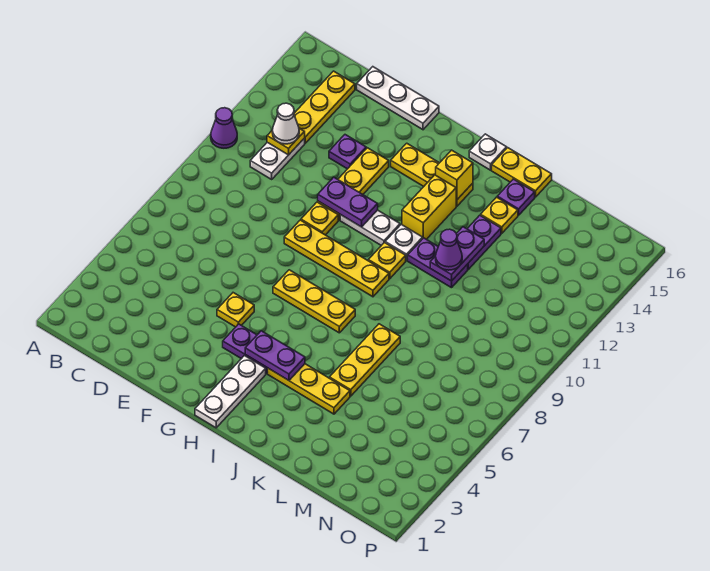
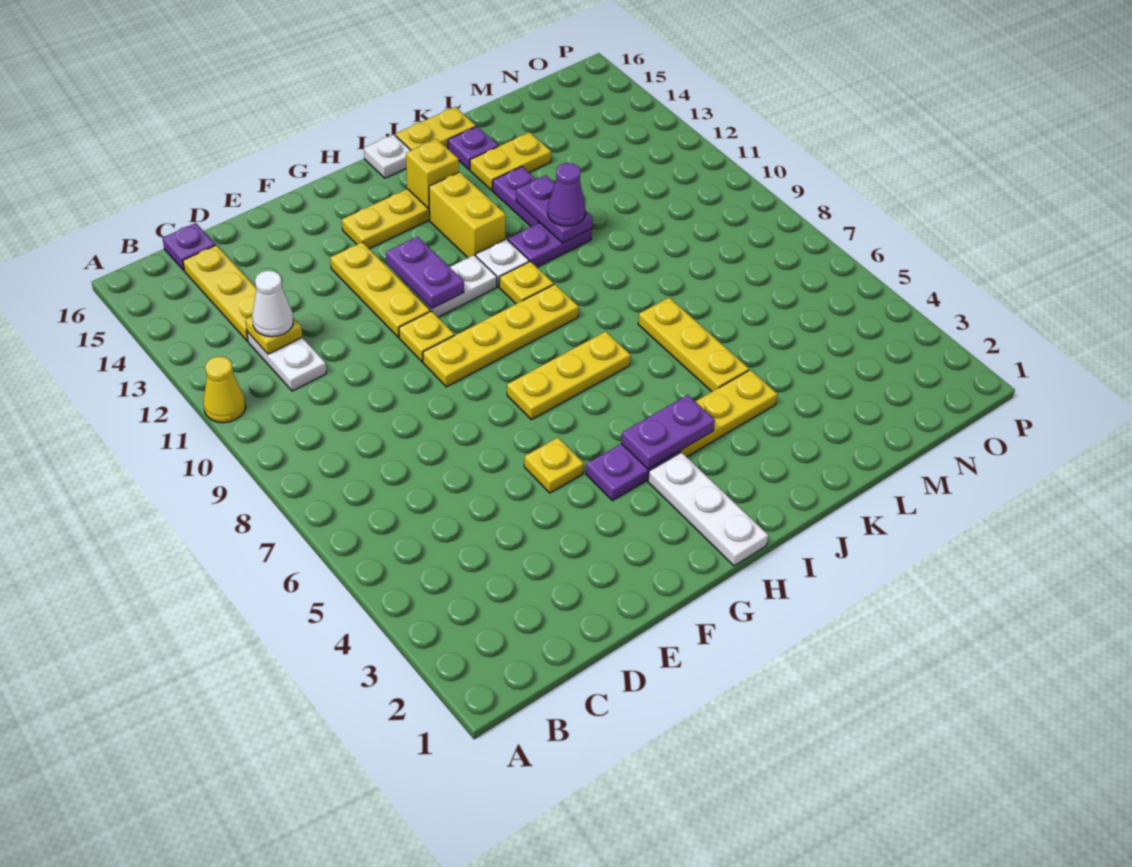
purple 1x1 cone [211,108,237,148] -> yellow 1x1 cone [203,356,246,423]
white 1x3 plate [357,67,439,130] -> none
purple 1x1 plate [329,135,366,169] -> purple 1x1 plate moved to [162,223,215,270]
purple 1x2 plate [318,177,378,227] -> purple 1x2 plate turned to [386,237,464,309]
yellow 1x1 plate [481,197,518,233] -> yellow 1x2 plate [470,132,551,190]

